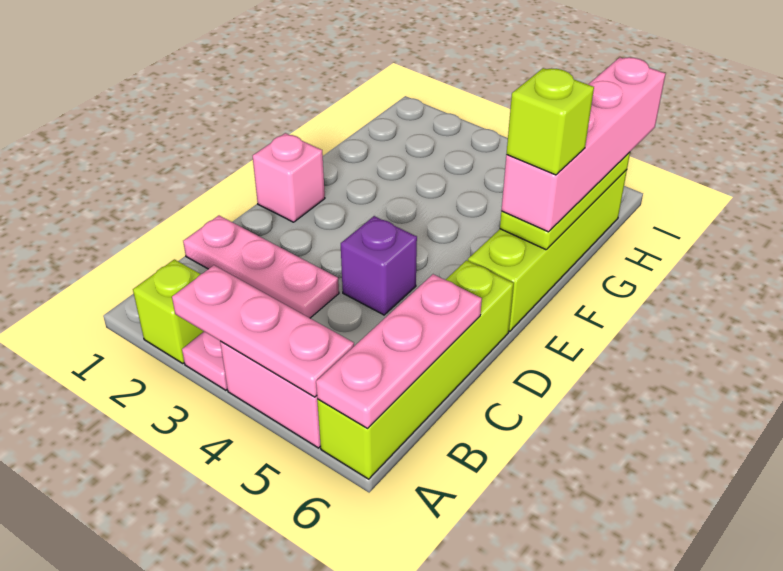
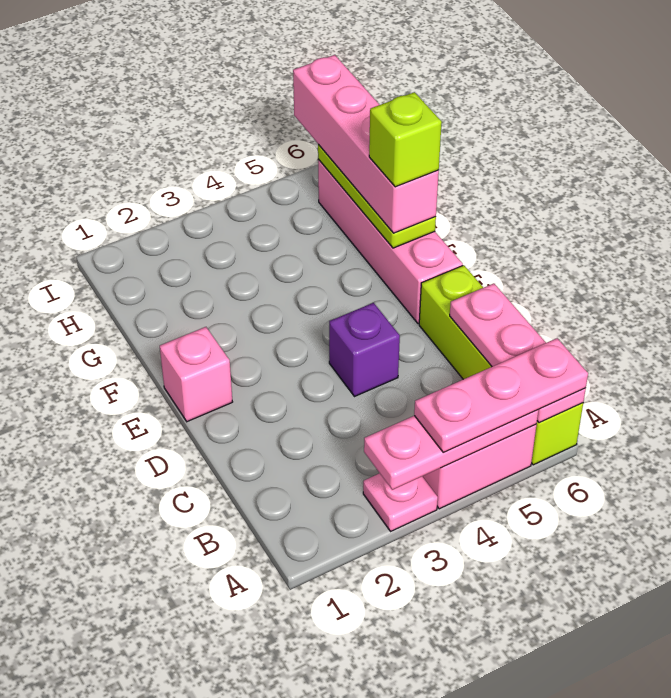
lime 1x1 brick [133,259,204,364] -> none
pink 1x3 plate [183,216,339,318] -> pink 1x3 plate moved to [414,338,588,452]
lime 1x4 brick [468,170,627,332] -> pink 1x4 brick [318,159,463,324]

